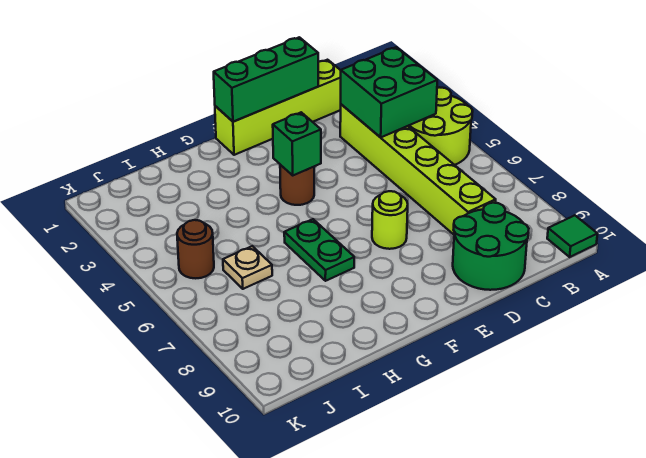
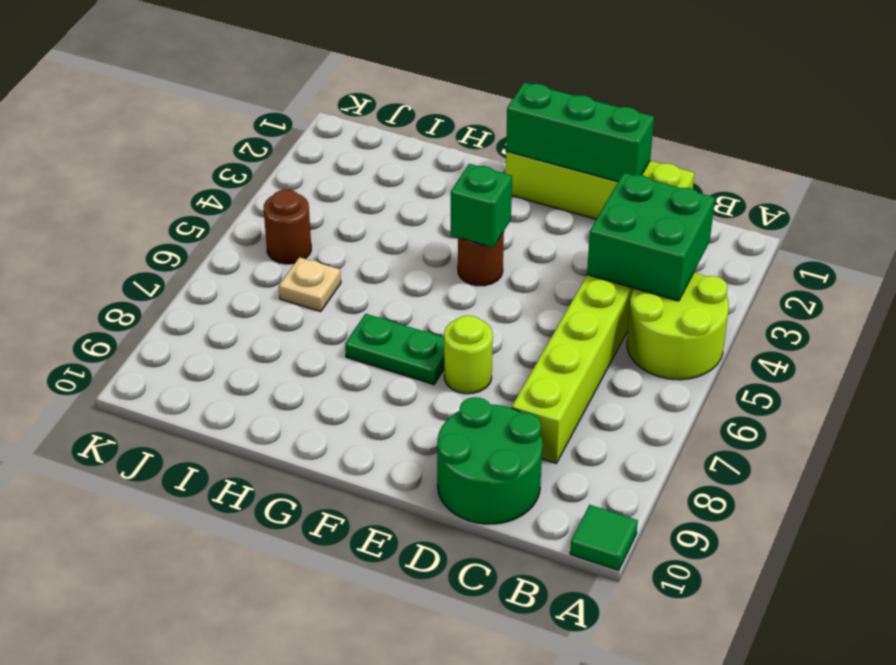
green 1x2 plate [284,219,354,281] -> green 1x2 plate turned to [345,314,444,385]

